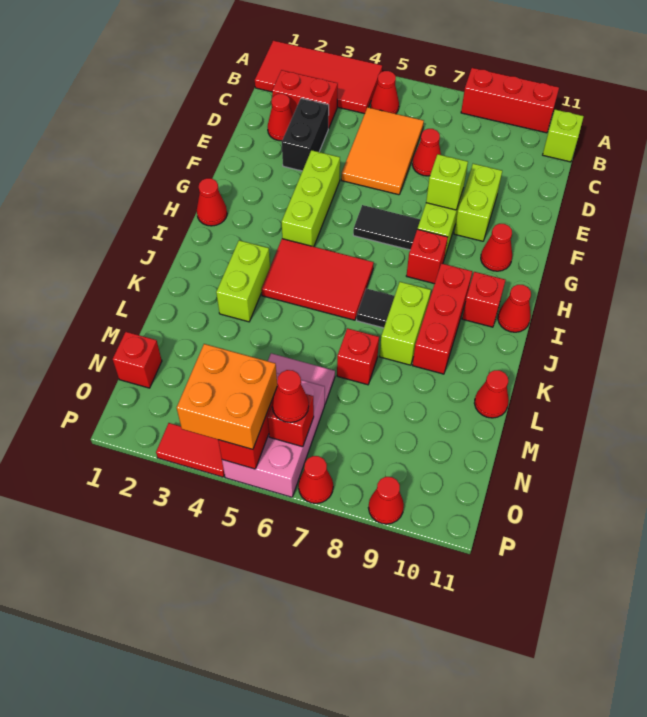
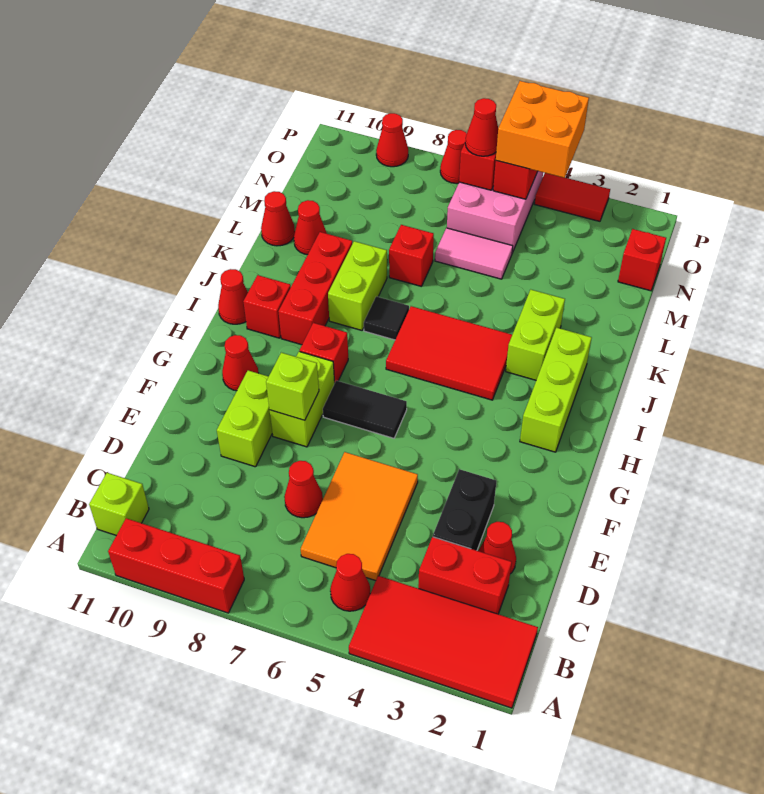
lime 1x3 brick [282,150,340,247] -> lime 1x3 brick moved to [520,328,592,452]
red 1x1 cone [197,178,227,226] -> red 1x1 cone moved to [294,200,327,255]

